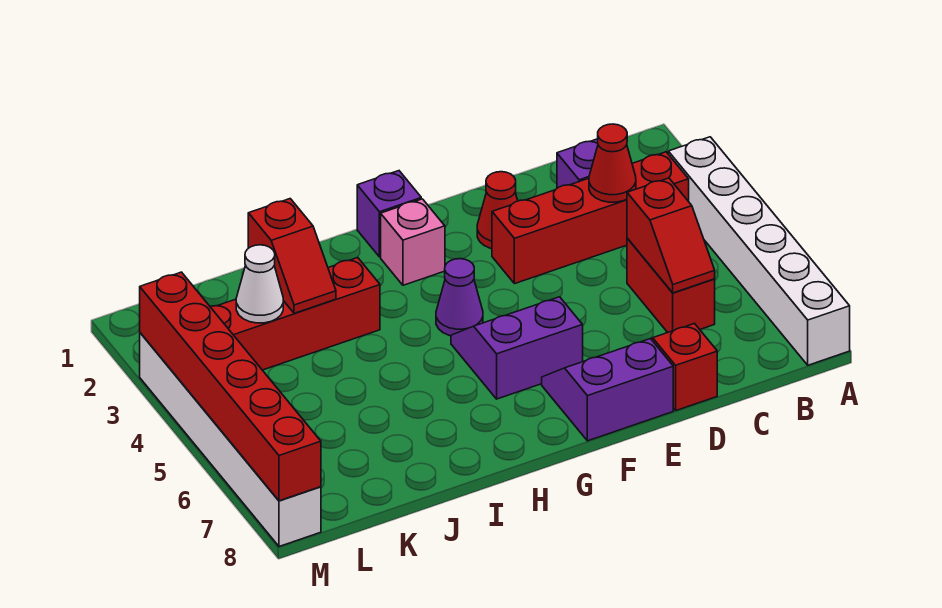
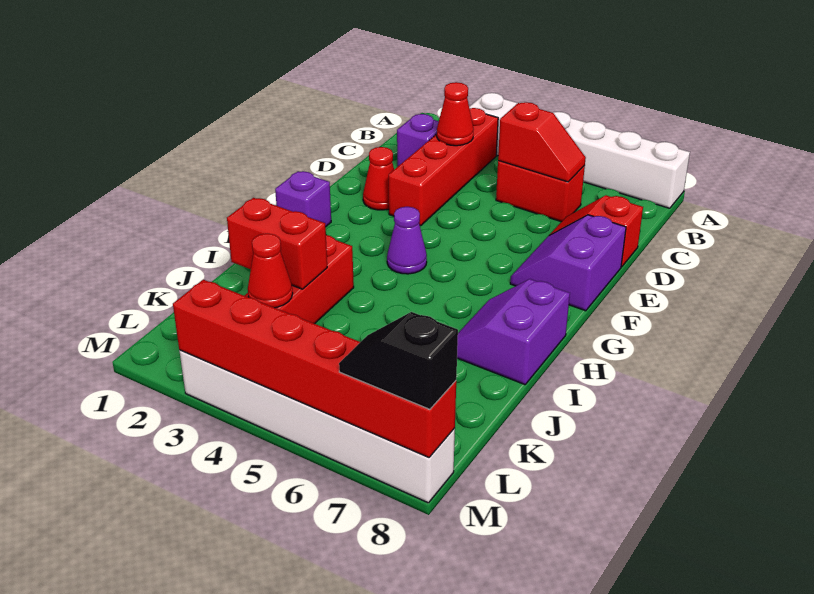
purple 2x2 slope [451,297,583,399] -> purple 2x2 slope moved to [457,279,570,385]
pink 1x1 brick [381,199,445,285] -> none
red 1x2 slope [248,199,336,313] -> red 1x2 brick [227,198,327,289]
white 1x1 cone [236,245,283,323] -> red 1x1 cone [248,234,293,308]
none -> black 1x2 slope [339,312,458,409]

